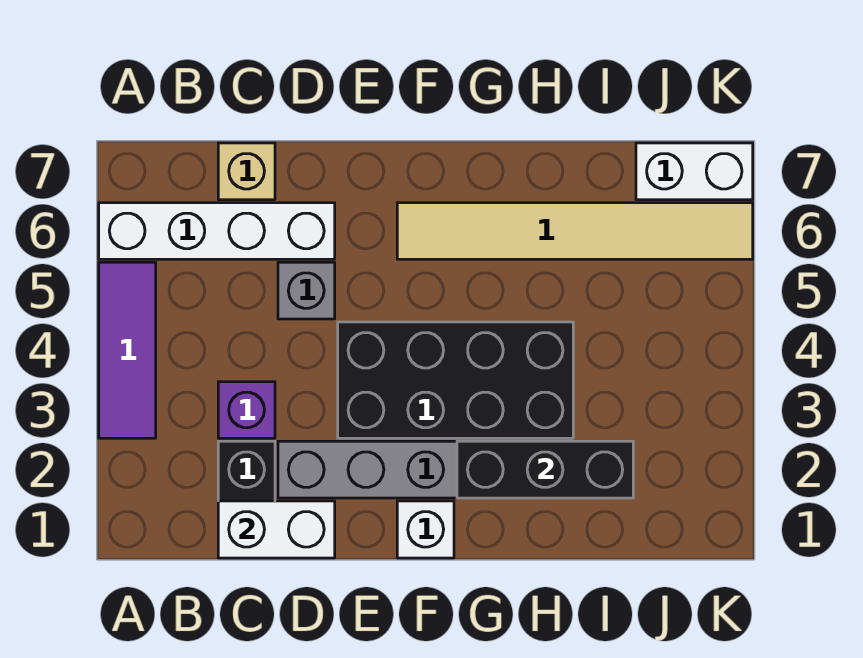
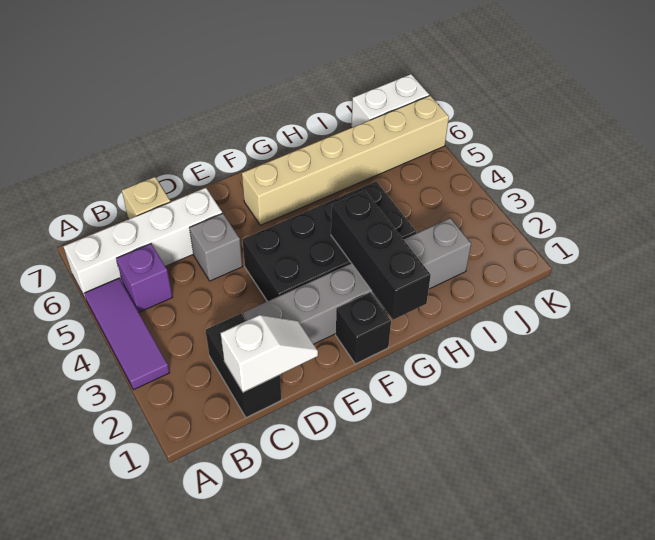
white 1x2 brick [218,501,335,558] -> white 1x2 slope [221,315,318,392]
purple 1x1 brick [218,382,275,438] -> purple 1x1 brick moved to [116,244,172,312]
white 1x1 brick [397,501,454,558] -> black 1x1 brick [336,293,391,364]
tan 1x6 tile [397,203,753,259] -> tan 1x6 brick [242,96,449,225]
black 1x3 brick [457,441,633,498] -> black 1x3 brick turned to [331,191,431,320]

